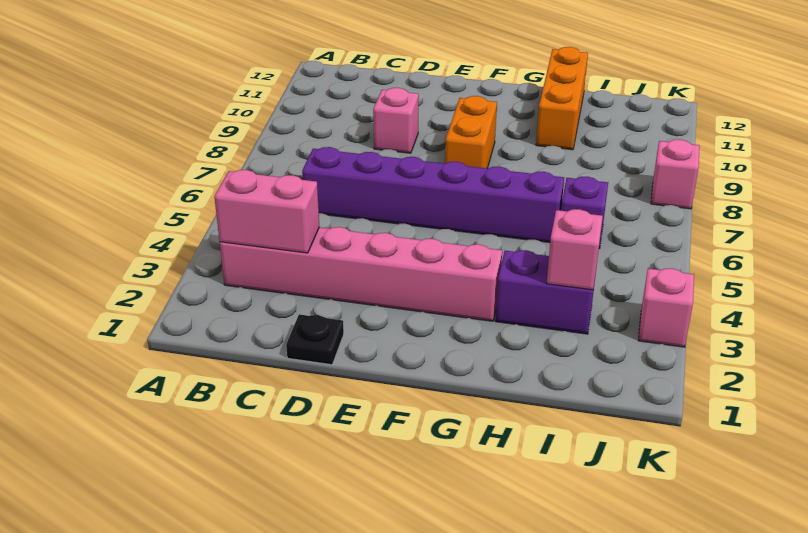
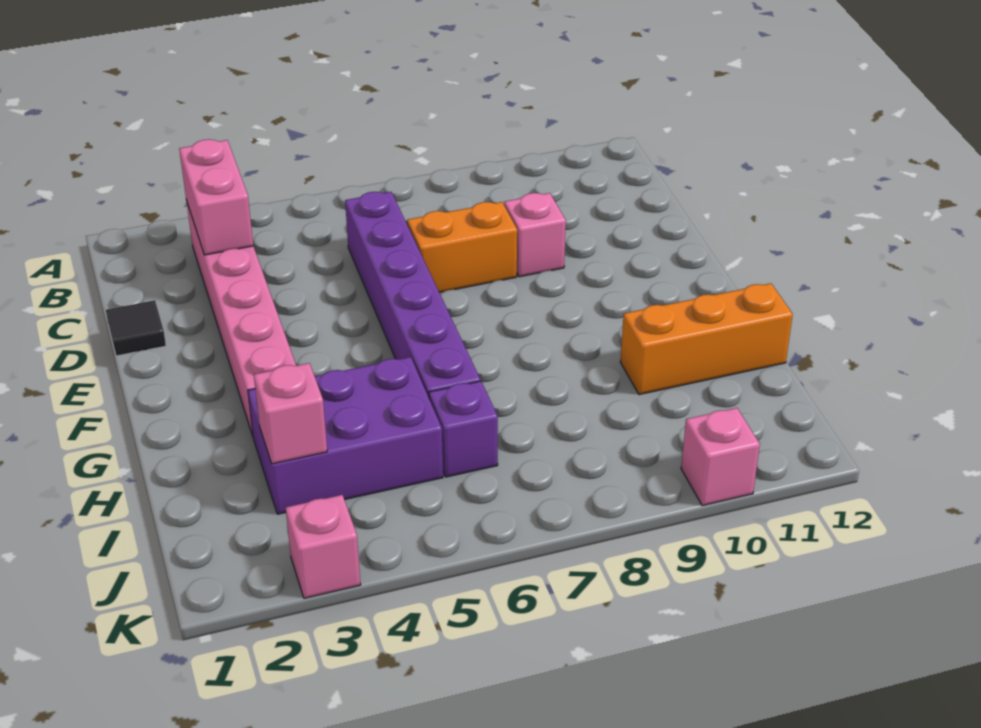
black 1x1 plate [286,314,344,365] -> black 1x1 tile [106,300,166,356]
orange 1x2 brick [445,96,497,169] -> orange 1x2 brick moved to [407,202,517,293]
purple 1x2 brick [496,250,596,334] -> purple 2x3 brick [248,357,443,514]
pink 1x1 brick [651,139,700,209] -> pink 1x1 brick moved to [681,408,760,506]

